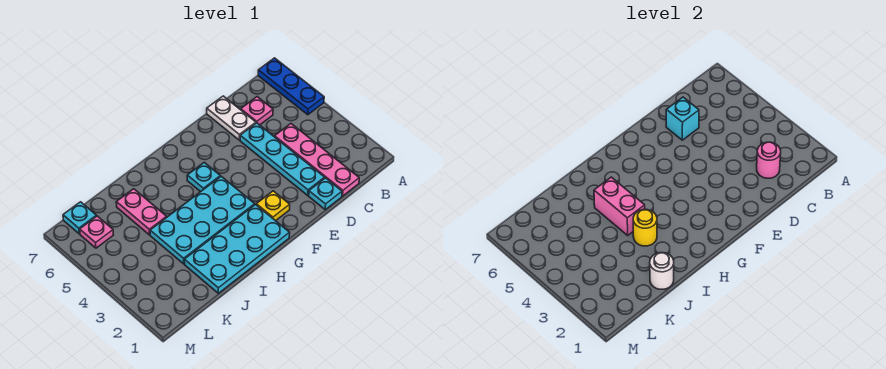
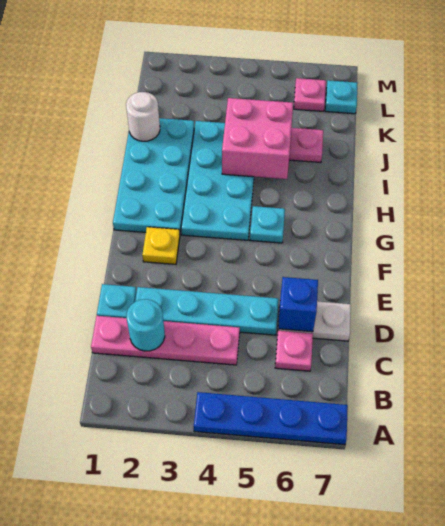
blue 1x3 plate [258,58,324,115] -> blue 1x4 plate [194,392,348,445]
pink 1x1 round brick [757,142,781,178] -> cyan 1x1 round brick [127,299,165,351]
cyan 1x1 brick [666,97,699,140] -> blue 1x1 brick [278,277,318,332]
yellow 1x1 round brick [633,209,657,246] -> none
pink 1x2 brick [594,177,645,235] -> pink 2x2 brick [222,98,293,179]

